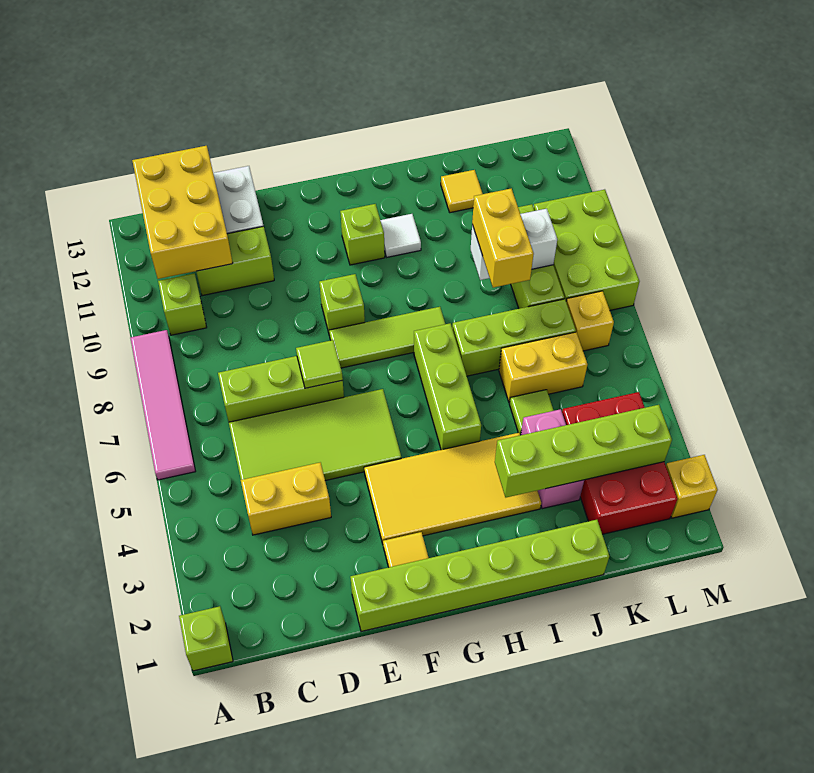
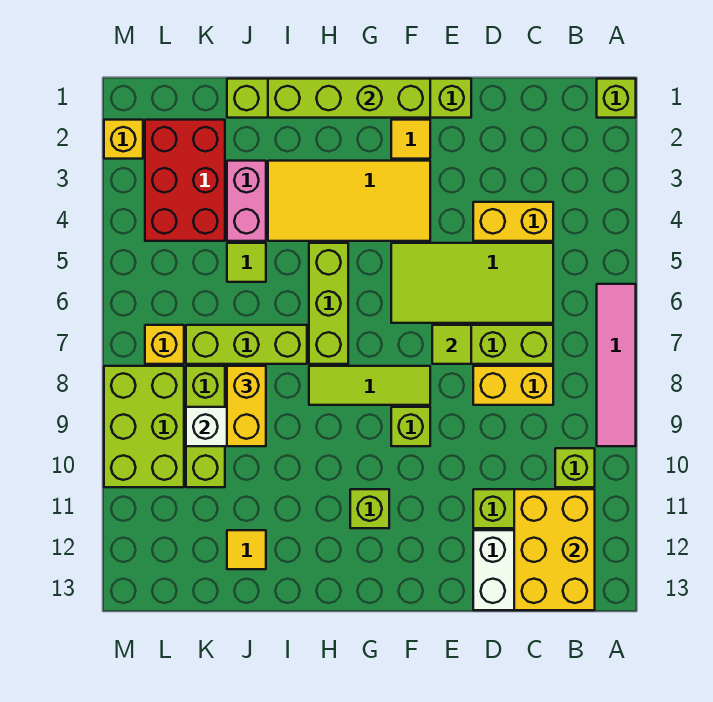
white 1x1 tile [380,214,421,257] -> none
lime 1x4 brick [495,405,672,497] -> lime 1x4 brick moved to [268,79,430,118]
yellow 1x2 brick [499,332,587,403] -> yellow 1x2 brick moved to [473,366,553,405]

